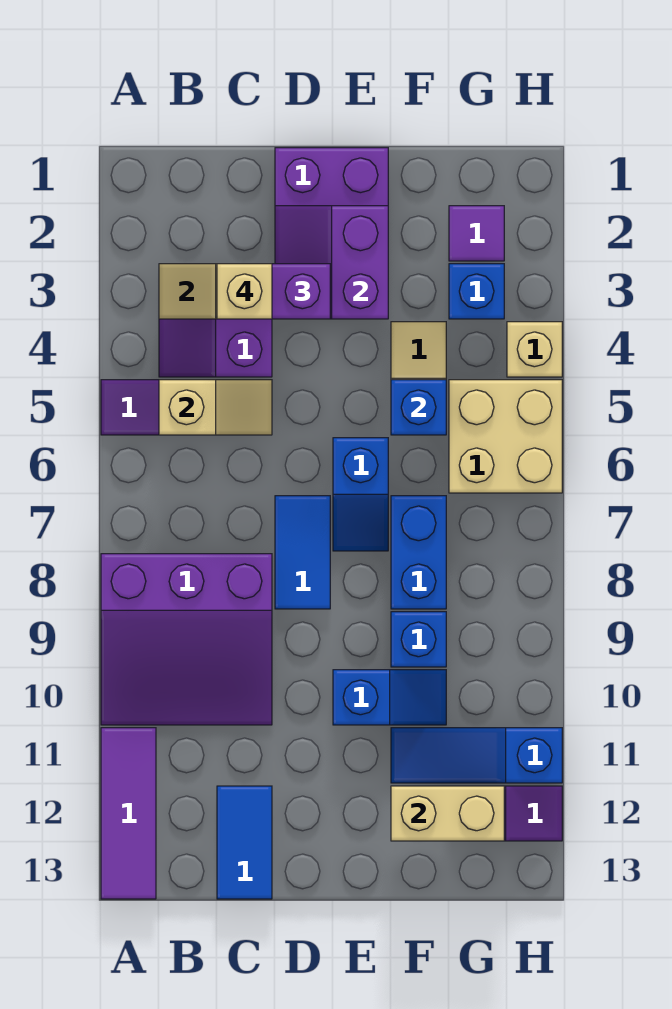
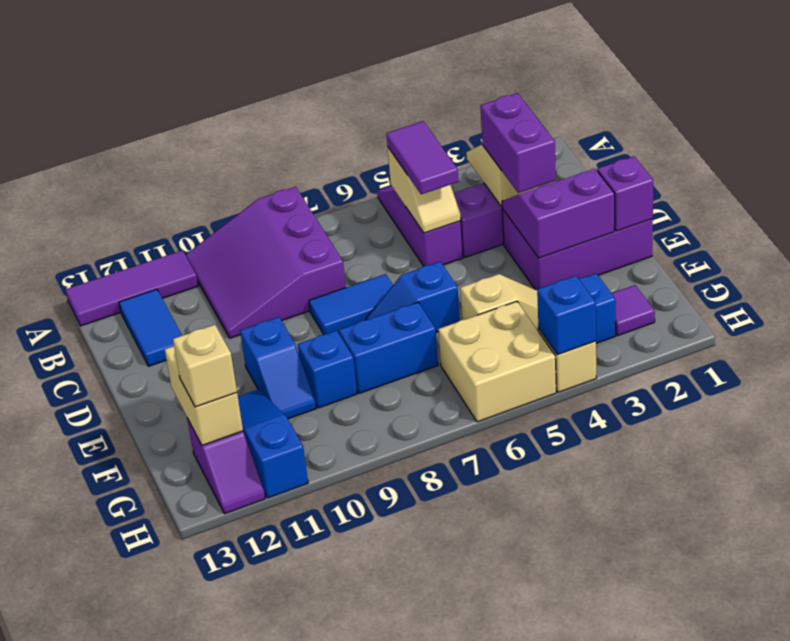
none -> purple 1x2 tile [386,121,459,194]
tan 1x1 brick [217,264,272,319] -> tan 1x1 brick moved to [173,325,237,407]
blue 1x2 tile [217,786,272,899] -> blue 1x2 tile turned to [119,289,182,366]
none -> purple 1x1 brick [597,156,653,231]
blue 1x1 brick [391,380,446,435] -> blue 1x1 brick moved to [537,276,596,355]

